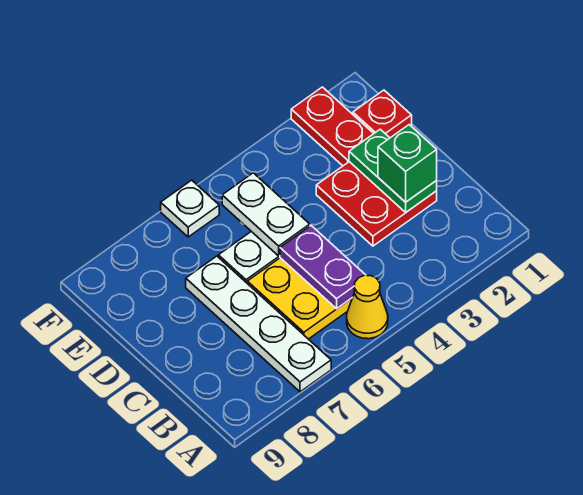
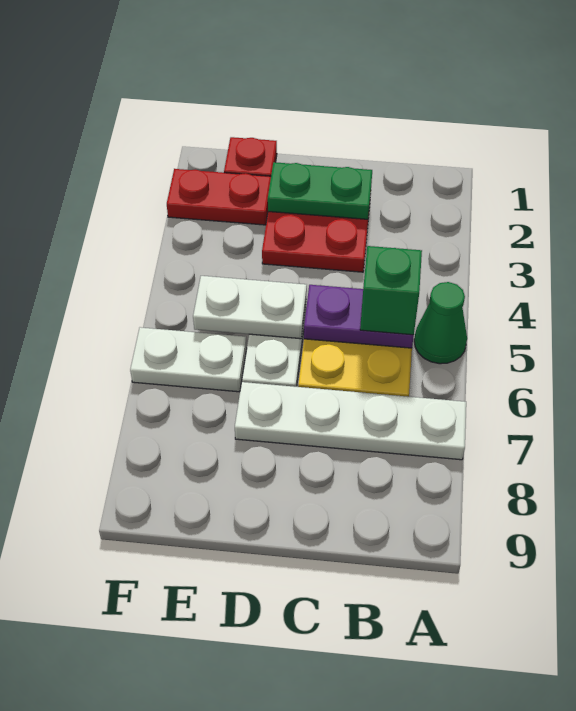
yellow 1x1 cone [347,275,388,339] -> green 1x1 cone [414,282,467,364]
green 1x1 brick [378,125,437,202] -> green 1x1 brick moved to [360,246,422,335]
white 1x1 plate [161,180,219,237] -> white 1x2 plate [130,327,247,392]

